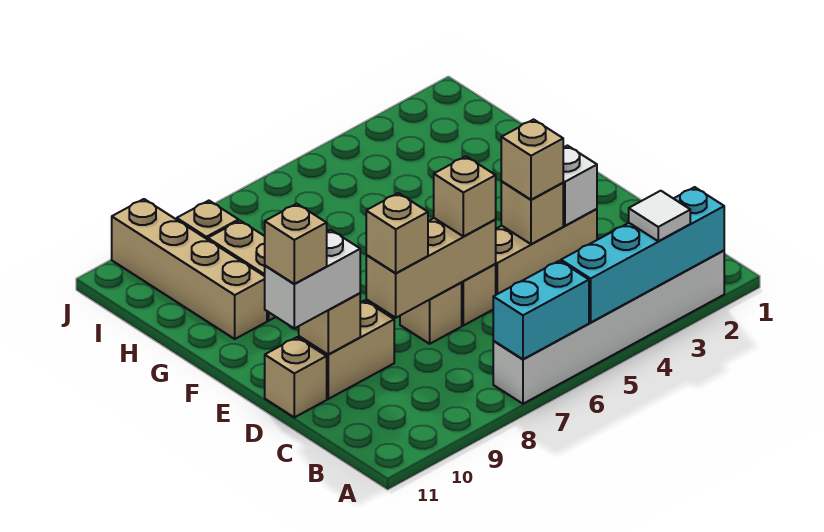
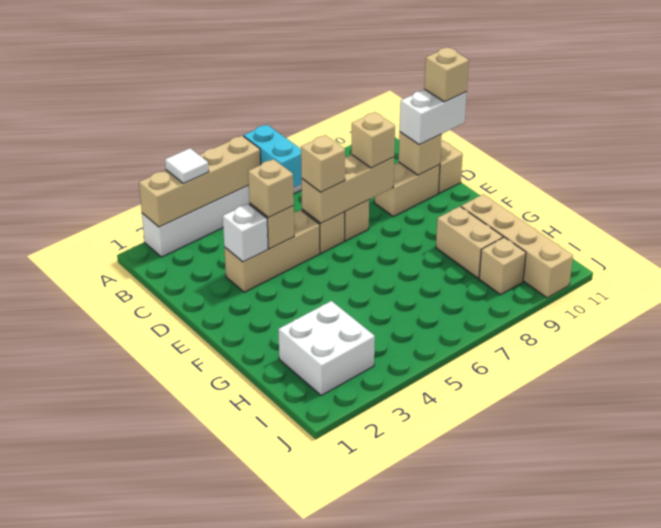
cyan 1x4 brick [561,187,724,322] -> tan 1x4 brick [139,136,261,227]
cyan 1x2 brick [493,261,589,359] -> cyan 1x2 brick turned to [243,125,302,188]
none -> white 2x2 brick [278,301,375,395]

